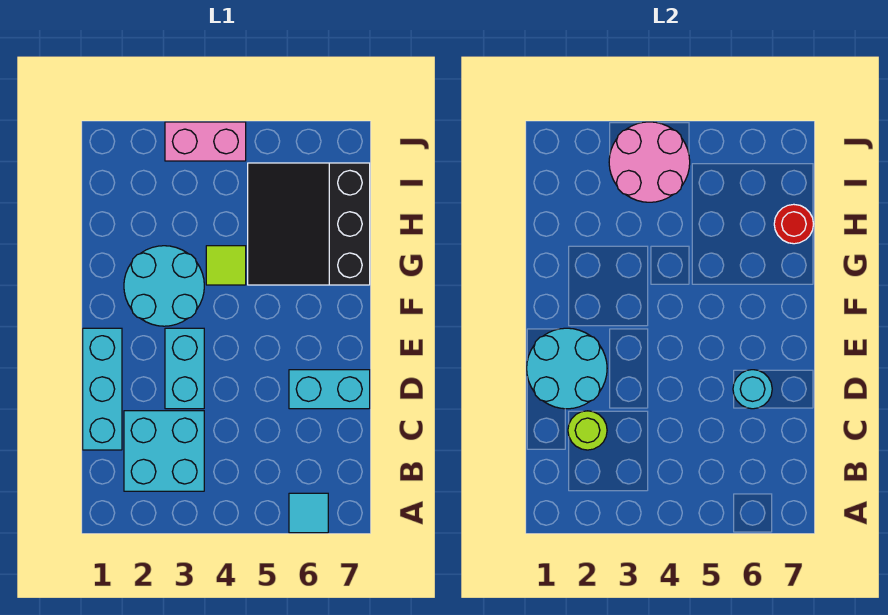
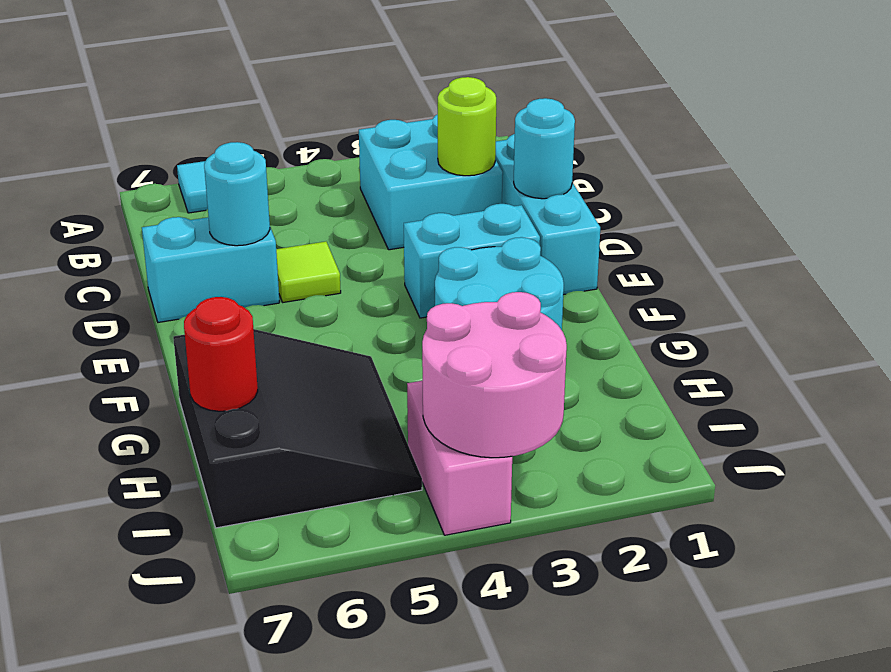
cyan 2x2 round brick [527,328,607,409] -> cyan 1x1 round brick [514,98,575,199]
cyan 1x2 brick [165,328,204,409] -> cyan 1x2 brick turned to [404,204,540,318]
lime 1x1 tile [206,246,246,285] -> lime 1x1 tile moved to [276,242,341,302]
pink 1x2 brick [165,122,246,161] -> pink 1x2 brick turned to [407,381,512,535]

